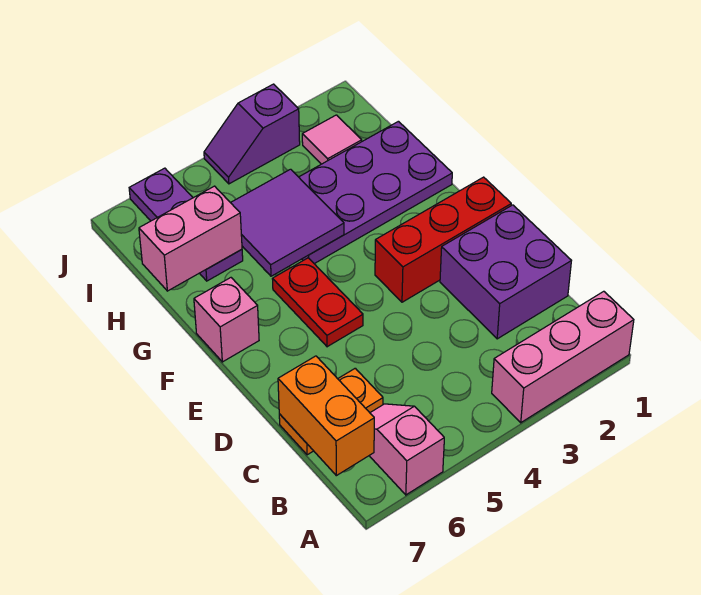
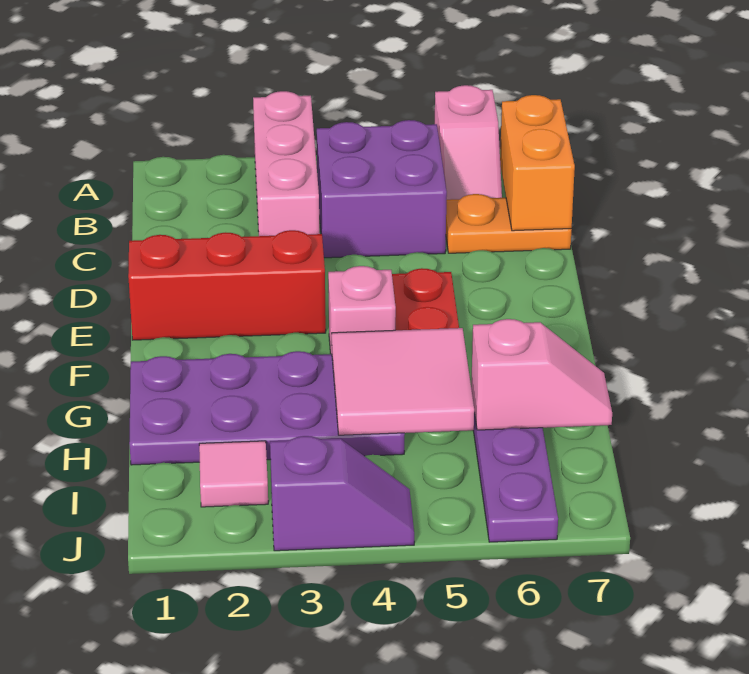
pink 1x3 brick [492,291,634,423] -> pink 1x3 brick turned to [253,91,320,236]
purple 2x2 brick [440,205,571,339] -> purple 2x2 brick moved to [317,120,447,258]
pink 1x1 brick [194,278,259,362] -> pink 1x1 brick moved to [328,266,396,354]
purple 2x2 tile [231,169,344,276] -> pink 2x2 tile [332,328,474,435]
pink 1x2 brick [139,186,242,291] -> pink 1x2 slope [471,319,612,430]

